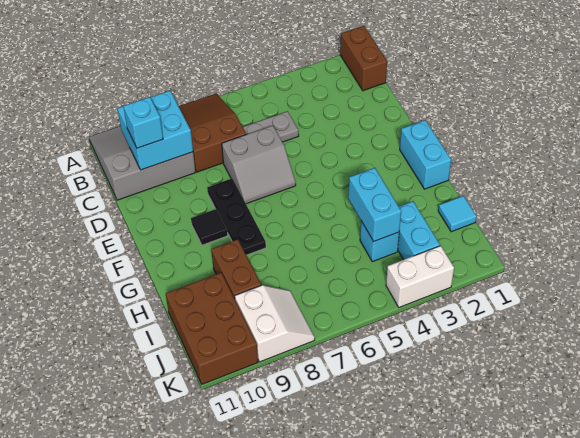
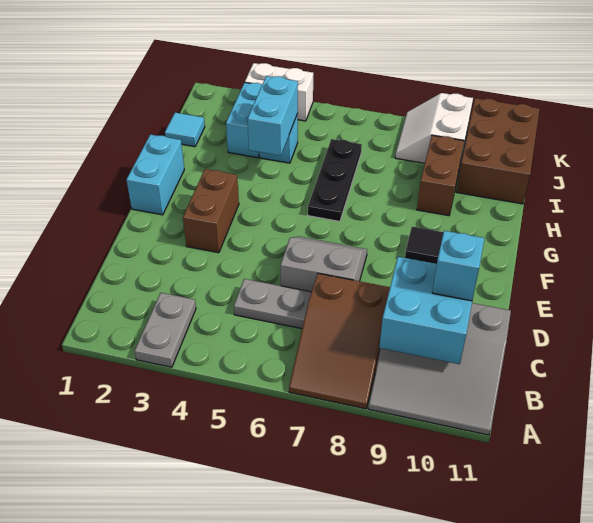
brown 1x2 brick [340,26,387,91] -> brown 1x2 brick moved to [183,169,239,253]
none -> grey 1x2 plate [135,293,196,367]
black 1x3 plate [207,179,266,255] -> black 1x3 plate moved to [308,139,362,221]

